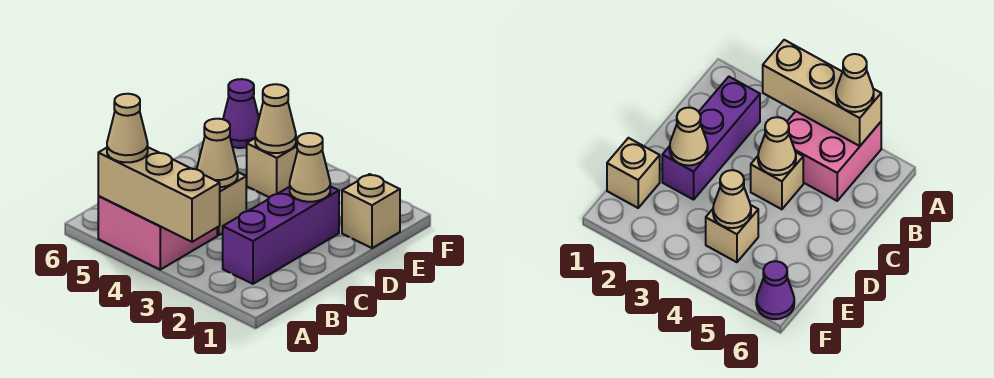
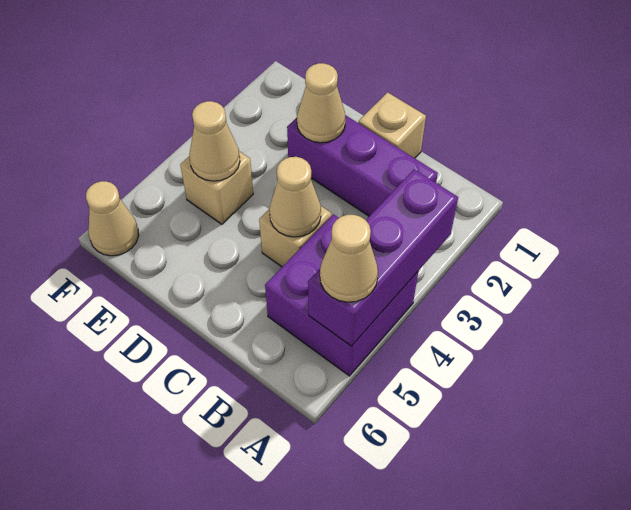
tan 1x3 brick [98,147,220,242] -> purple 1x3 brick [308,169,458,346]
pink 2x2 brick [98,196,217,270] -> purple 2x2 brick [265,214,418,376]
tan 1x1 brick [342,174,400,248] -> tan 1x1 brick moved to [358,92,426,158]
purple 1x1 cone [223,79,259,148] -> tan 1x1 cone [86,181,139,256]

